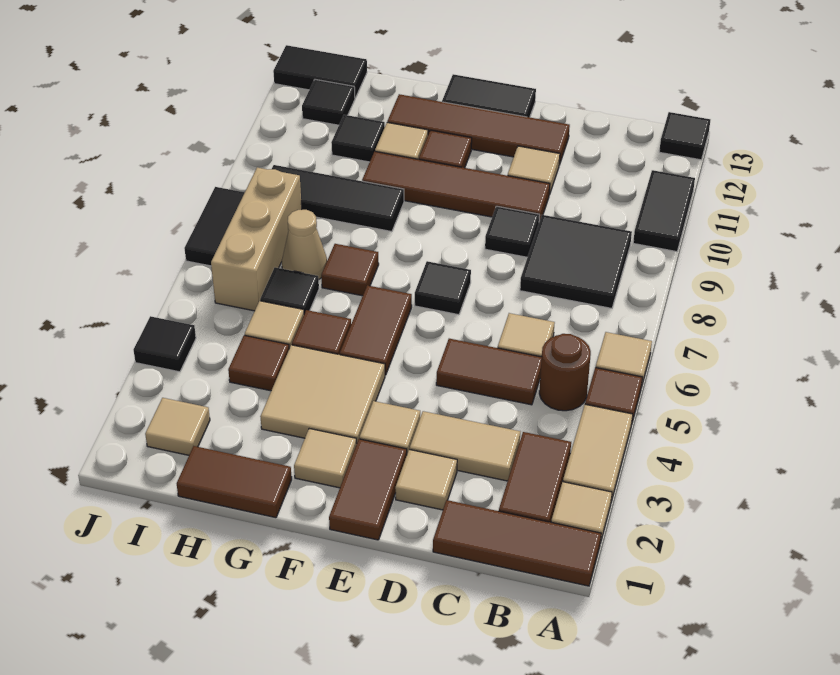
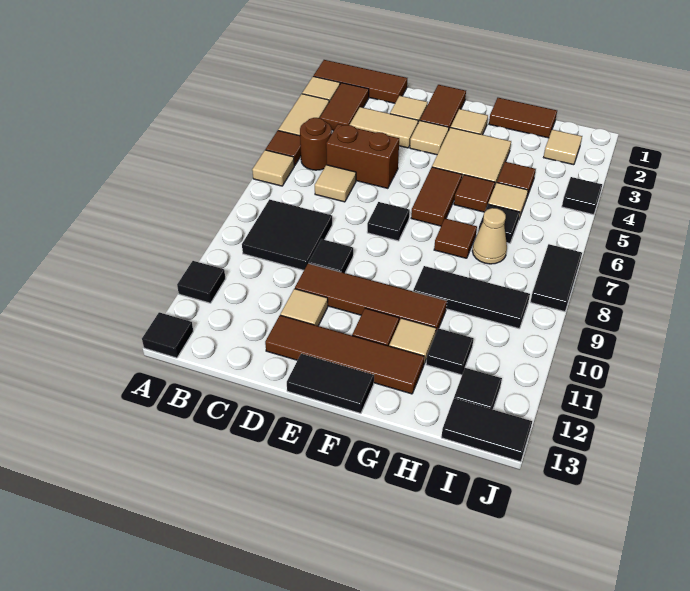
black 1x2 tile [633,170,695,252] -> black 1x1 tile [177,261,226,303]
brown 1x2 tile [436,339,542,405] -> brown 1x2 brick [326,124,399,188]
tan 1x3 brick [211,167,302,311] -> none

